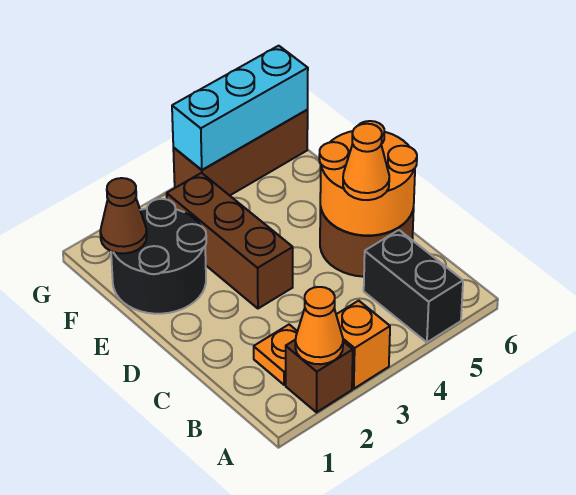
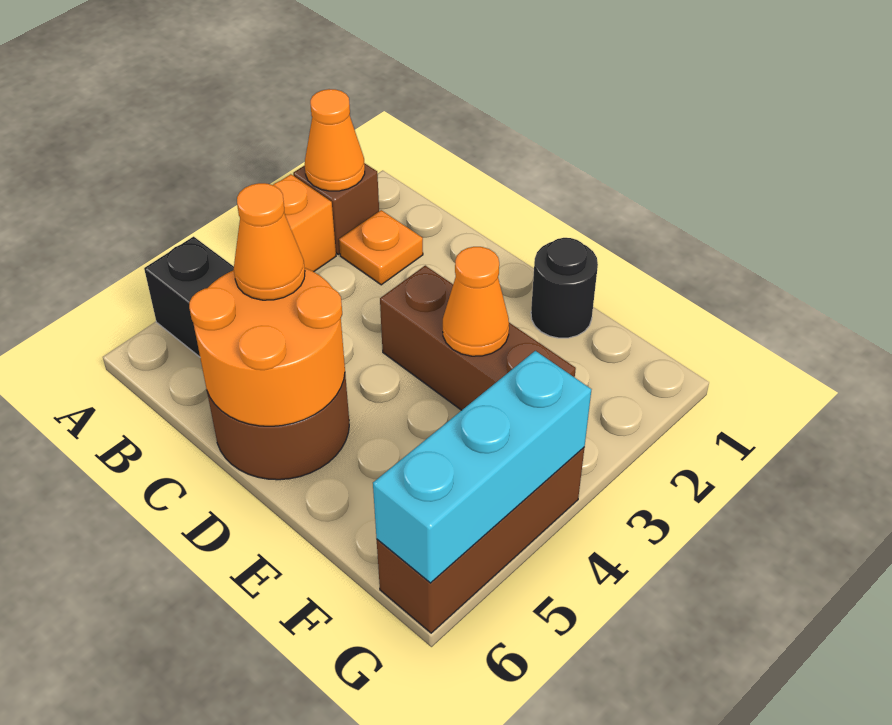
black 2x2 round brick [111,199,206,314] -> black 1x1 round brick [531,238,598,338]
none -> orange 1x1 cone [443,247,509,356]
brown 1x1 cone [100,178,147,254] -> none

